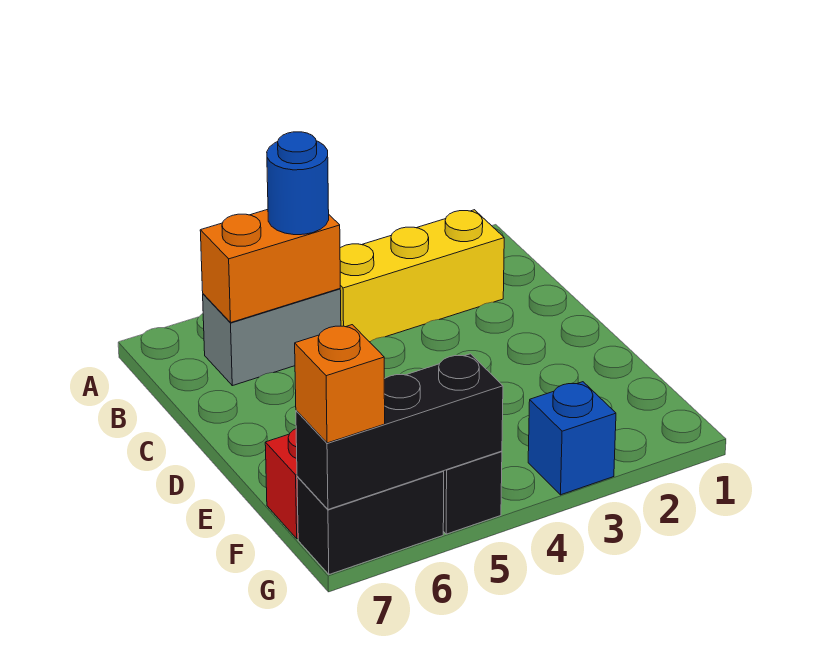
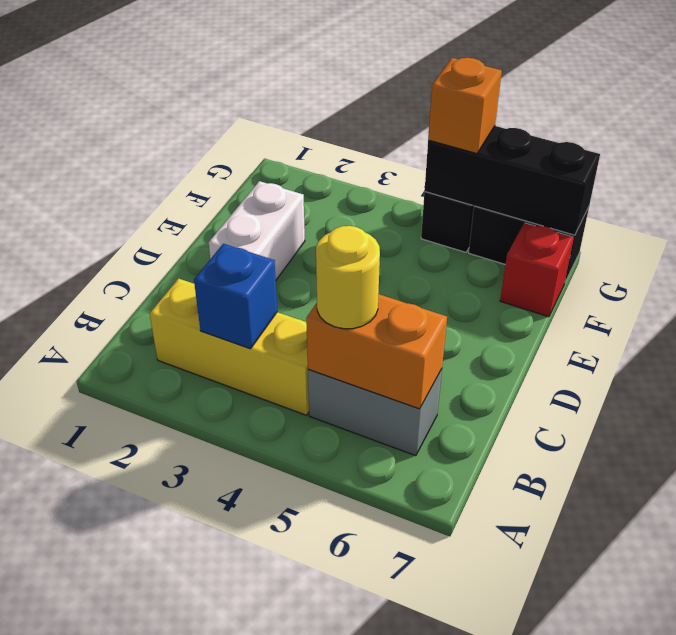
blue 1x1 round brick [267,132,329,235] -> yellow 1x1 round brick [316,226,380,329]
none -> white 1x2 brick [208,181,305,280]
blue 1x1 brick [528,382,616,495] -> blue 1x1 brick moved to [194,244,277,349]
orange 1x1 brick [295,325,385,443] -> orange 1x1 brick moved to [428,58,502,153]

